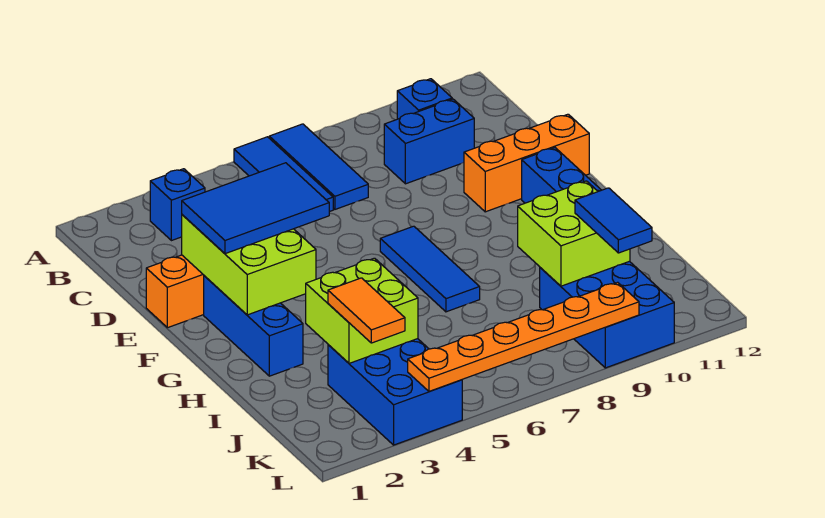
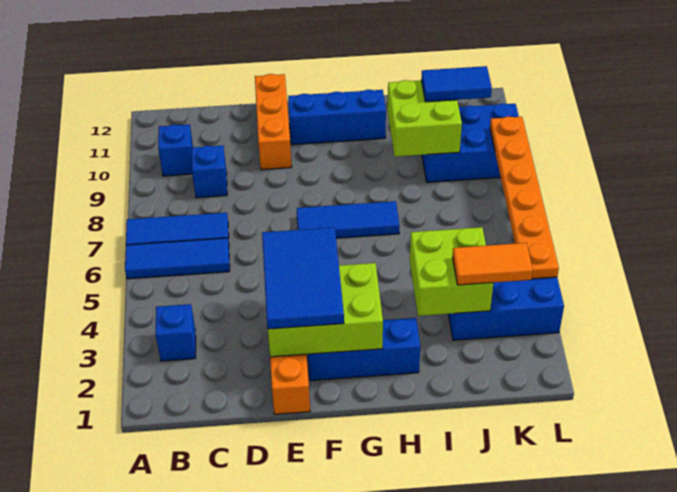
blue 1x2 brick [384,99,474,184] -> blue 1x1 brick [192,146,227,198]

